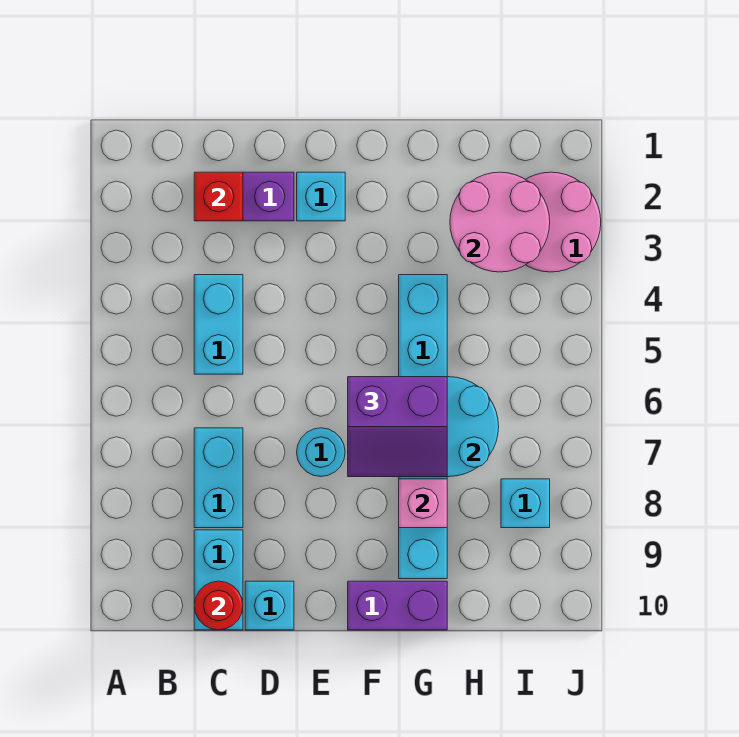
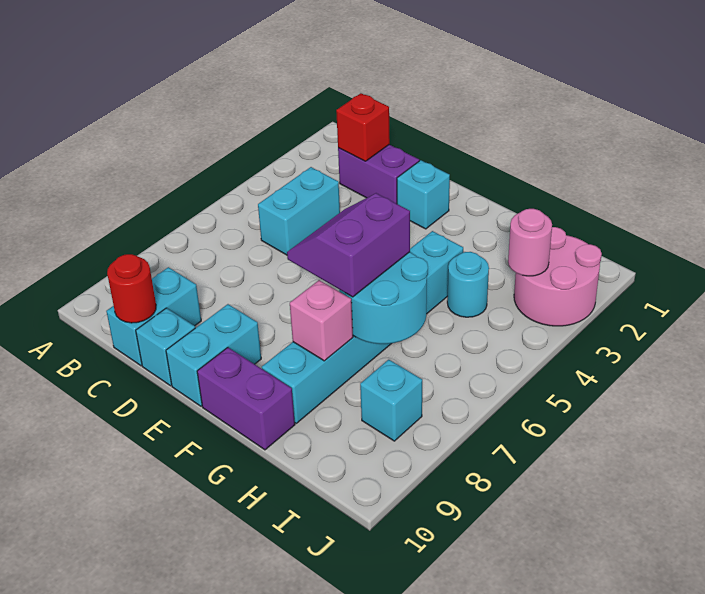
cyan 1x2 brick [194,428,243,528] -> cyan 1x2 brick moved to [166,304,261,406]
cyan 1x1 round brick [297,428,345,477] -> cyan 1x1 round brick moved to [447,252,489,317]
purple 2x2 slope [348,377,447,477] -> purple 2x2 slope turned to [287,193,410,297]
pink 2x2 round brick [450,172,550,272] -> pink 1x1 round brick [508,209,552,276]

